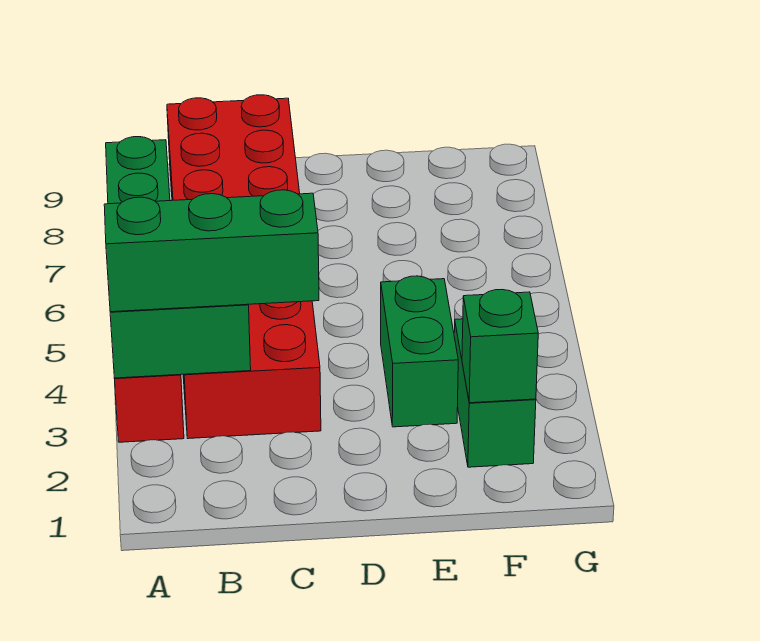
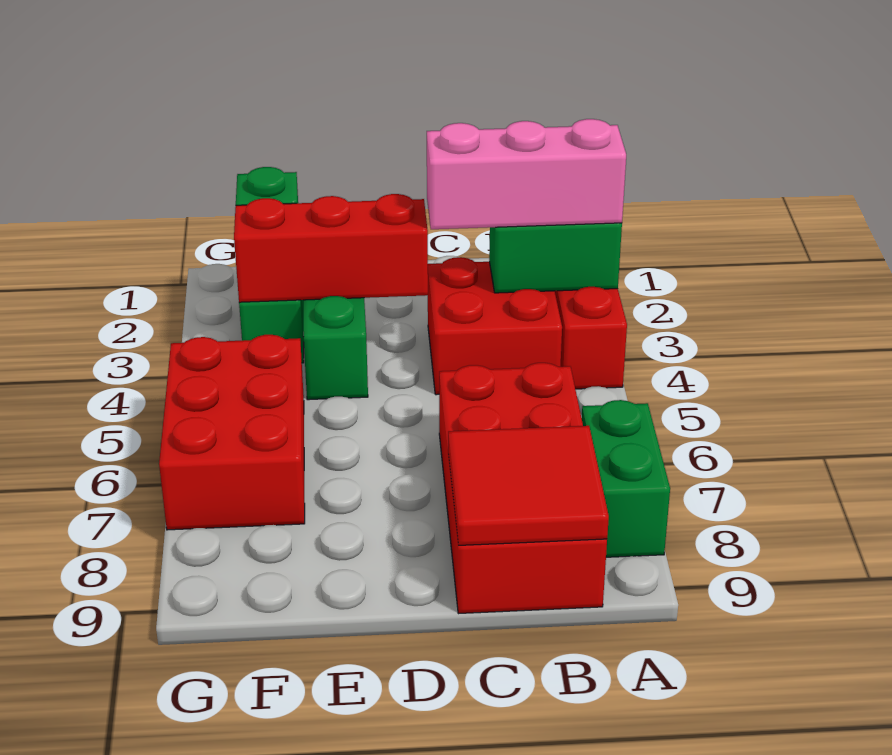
green 1x3 brick [104,190,319,312] -> pink 1x3 brick [427,119,626,229]
none -> red 2x2 tile [448,426,609,545]
none -> red 1x3 brick [234,194,428,302]
none -> red 2x3 brick [159,335,305,530]

